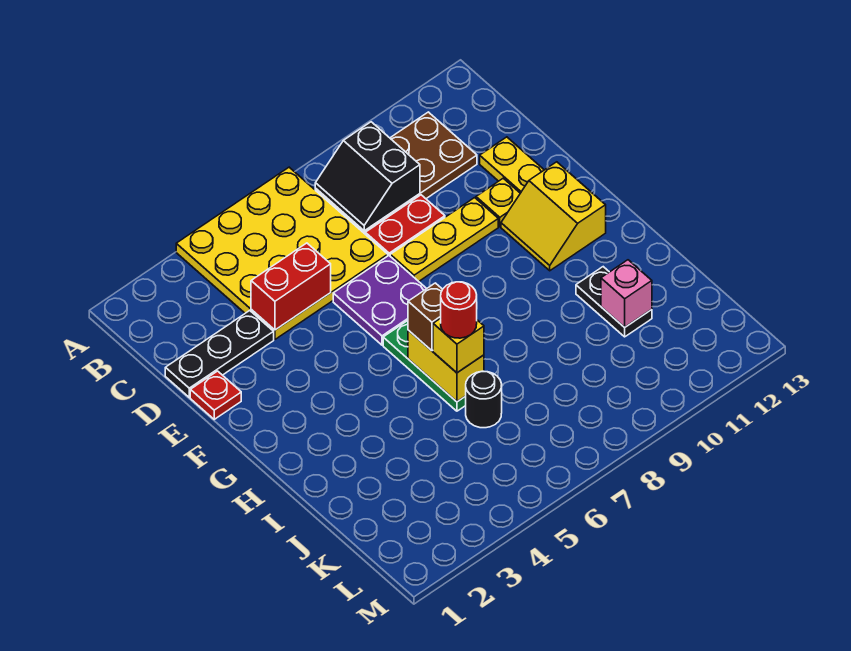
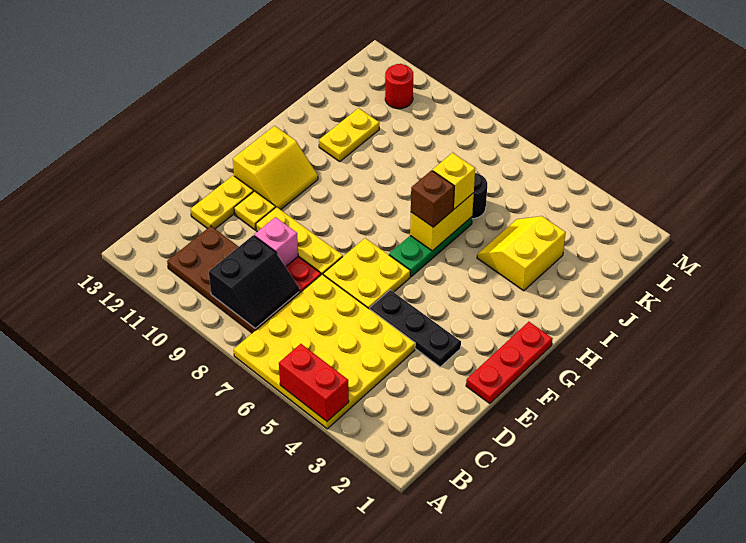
black 1x3 plate [165,311,274,397] -> black 1x3 plate moved to [370,290,461,367]
red 1x2 brick [251,243,331,330] -> red 1x2 brick moved to [279,344,349,421]
red 1x1 plate [190,371,241,419] -> red 1x3 plate [466,322,553,404]
purple 2x2 plate [333,256,427,345] -> yellow 2x2 plate [323,238,410,309]
none -> yellow 2x2 slope [477,216,566,291]
red 1x1 round brick [441,282,477,338] -> red 1x1 round brick moved to [385,64,413,109]
black 1x2 plate [576,267,652,337] -> yellow 1x2 plate [319,108,379,161]
pink 1x1 brick [601,260,652,327] -> pink 1x1 brick moved to [254,217,298,267]

